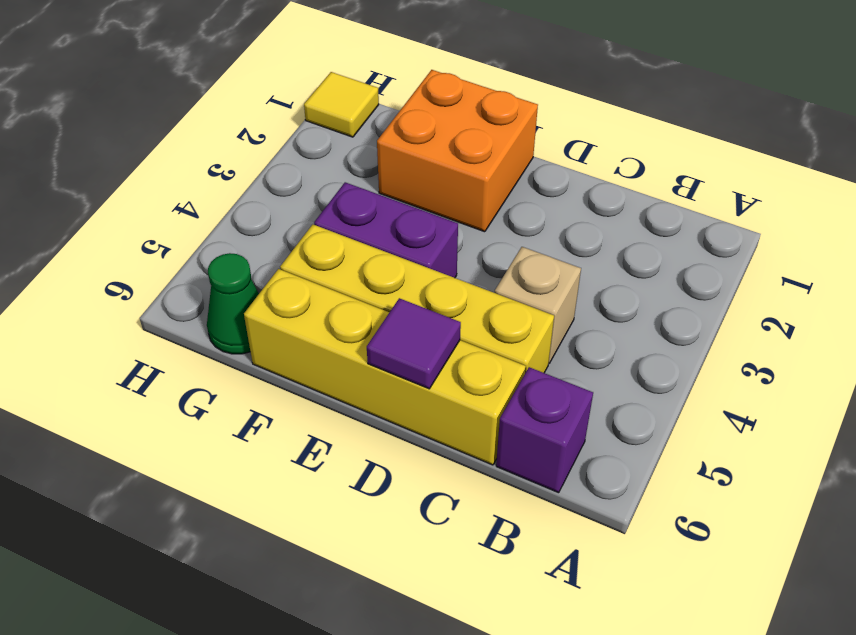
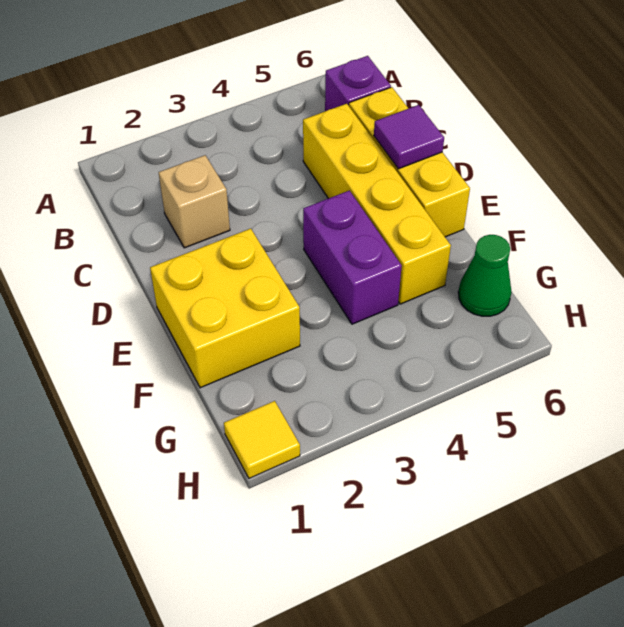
tan 1x1 brick [495,247,581,363] -> tan 1x1 brick moved to [159,155,230,248]
yellow 1x4 brick [244,269,526,465] -> yellow 1x3 brick [349,87,470,237]
orange 2x2 brick [377,70,538,232] -> yellow 2x2 brick [150,229,300,388]

